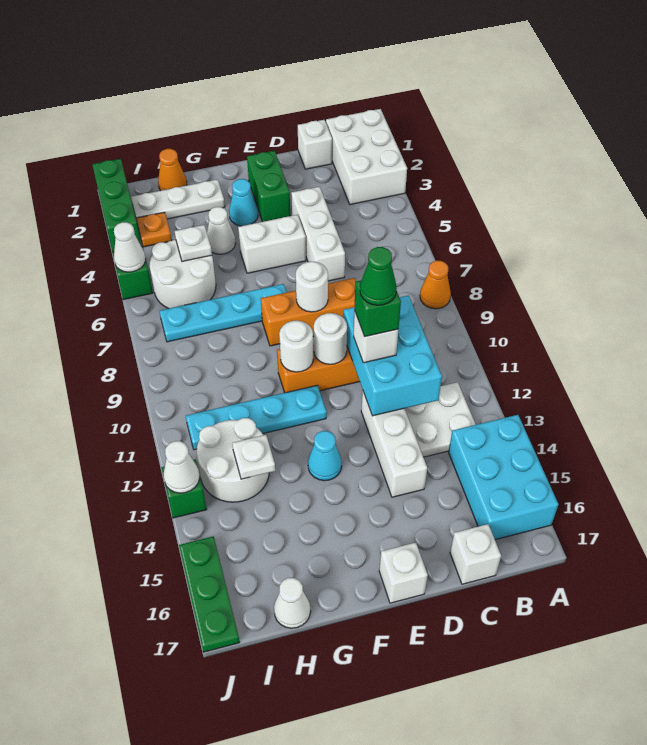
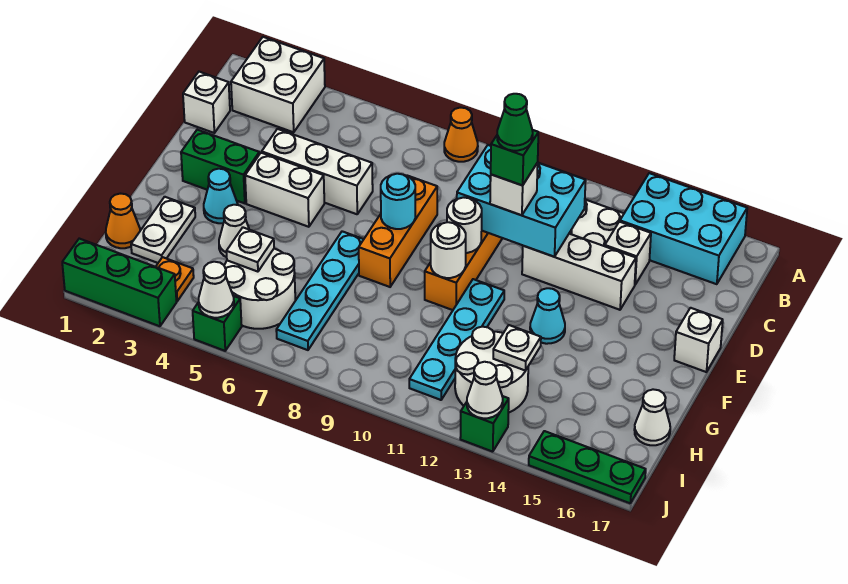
white 2x3 brick [326,109,407,205] -> white 2x2 brick [231,37,325,132]
white 1x1 brick [450,524,501,584] -> white 1x1 brick moved to [605,222,651,284]
white 1x2 brick [238,215,306,273] -> white 1x2 brick turned to [245,153,324,227]
white 1x1 round brick [296,262,328,312] -> cyan 1x1 round brick [381,174,415,229]
white 1x3 plate [131,179,225,220] -> white 1x2 plate [131,197,195,263]

